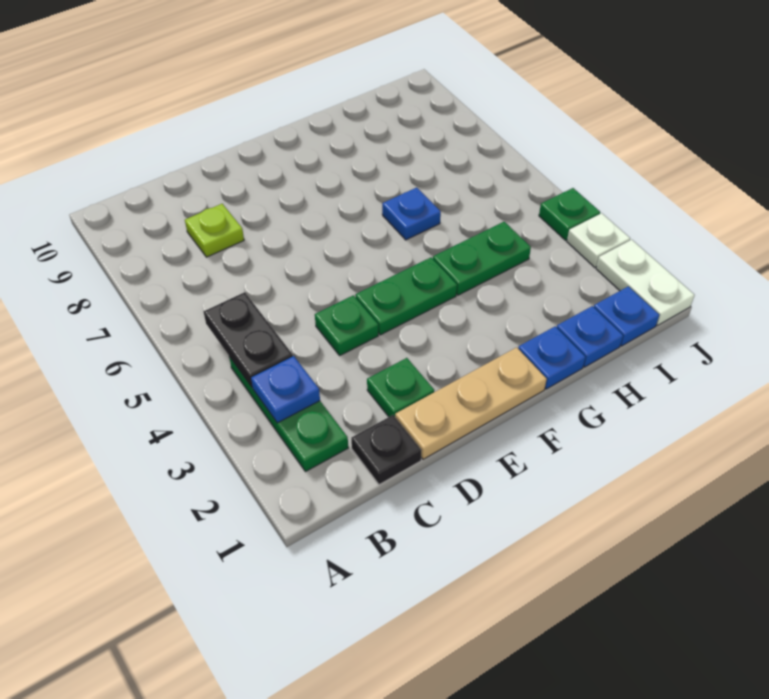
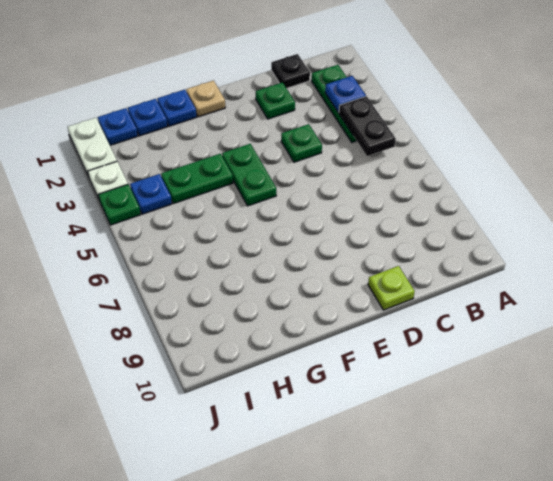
lime 1x1 plate [185,204,244,257] -> lime 1x1 plate moved to [368,266,415,310]
tan 1x3 plate [395,347,547,459] -> tan 1x1 plate [186,81,225,117]
green 1x2 plate [355,257,457,335] -> green 1x2 plate turned to [222,144,276,206]
blue 1x1 plate [382,188,441,240] -> blue 1x1 plate moved to [130,174,172,214]

